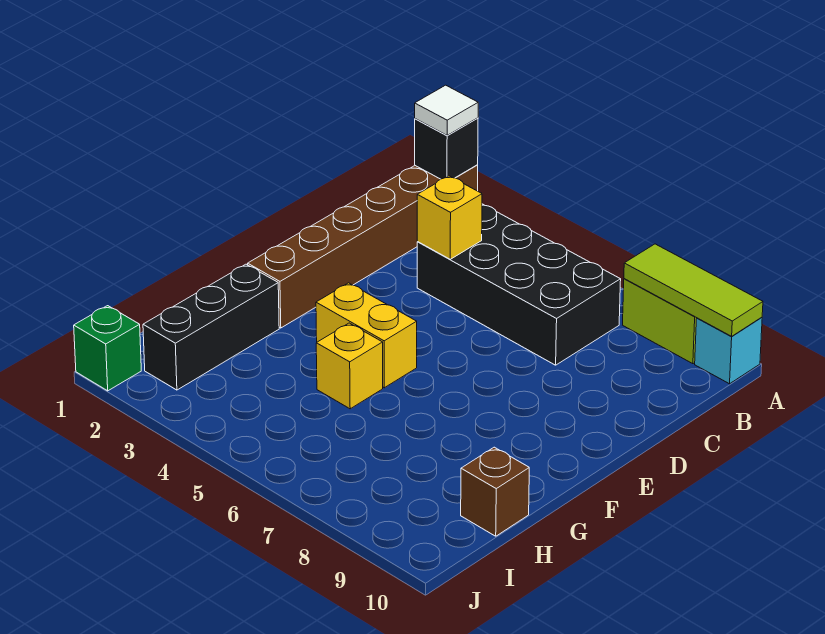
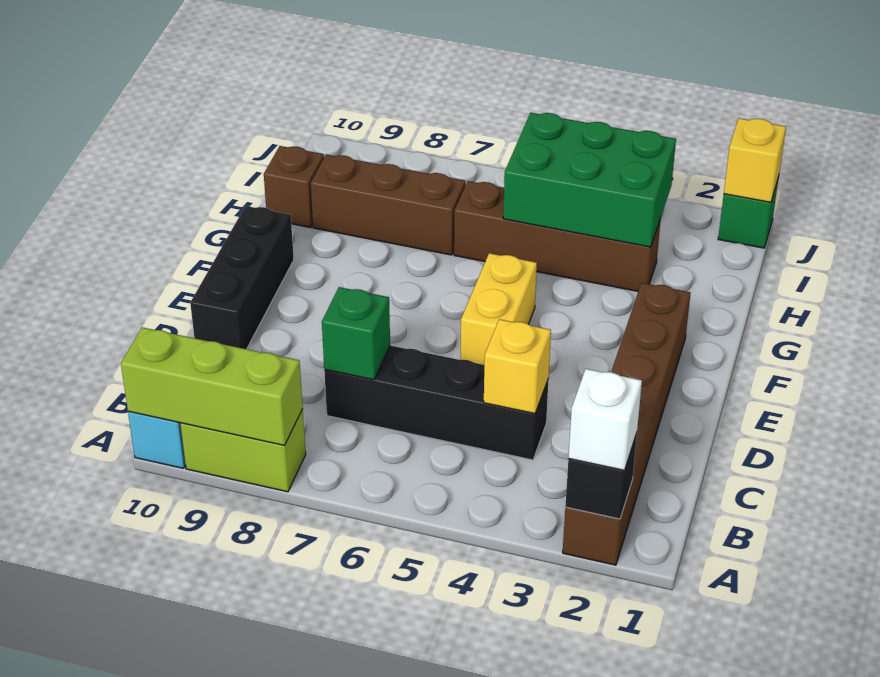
white 1x1 tile [415,85,478,135] -> white 1x1 brick [568,369,642,470]
lime 1x3 tile [624,244,763,336] -> lime 1x3 brick [121,327,303,445]
black 2x4 brick [417,204,621,365] -> black 1x4 brick [324,346,549,460]
none -> green 1x1 brick [322,287,390,380]
yellow 1x2 brick [316,283,417,388] -> yellow 1x2 brick turned to [460,253,537,365]
black 1x3 brick [143,264,279,390] -> black 1x3 brick moved to [190,206,294,349]
yellow 1x1 brick [316,323,383,409] -> yellow 1x1 brick moved to [724,118,786,202]
none -> brown 1x4 brick [454,181,661,291]
none -> green 2x3 brick [503,113,676,247]
none -> brown 1x3 brick [311,155,465,255]

